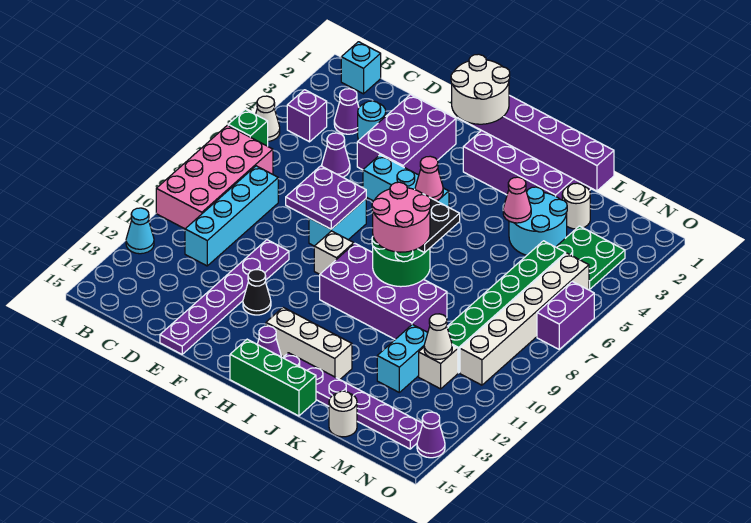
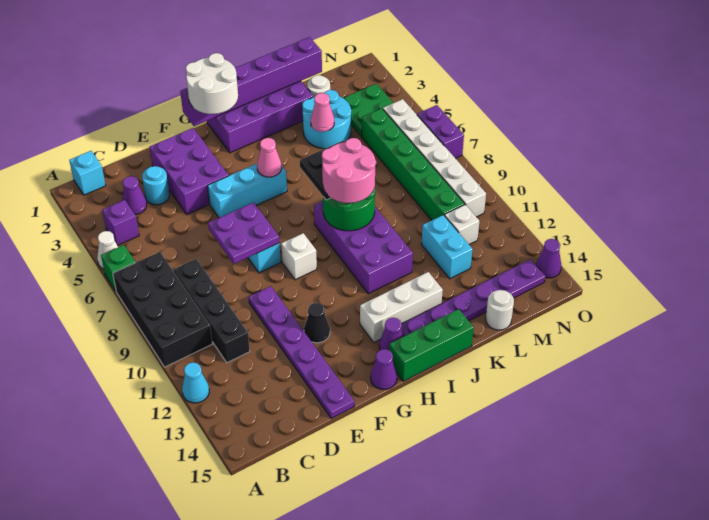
pink 2x4 brick [156,125,273,229] -> black 2x4 brick [113,252,212,367]
cyan 1x4 brick [185,166,278,266] -> black 1x4 brick [174,259,250,363]
purple 1x1 cone [322,133,350,177] -> purple 1x1 cone moved to [370,349,397,390]
purple 2x4 brick [320,244,447,339] -> purple 2x4 brick turned to [314,201,413,294]
white 1x1 cone [424,314,452,359] -> none

